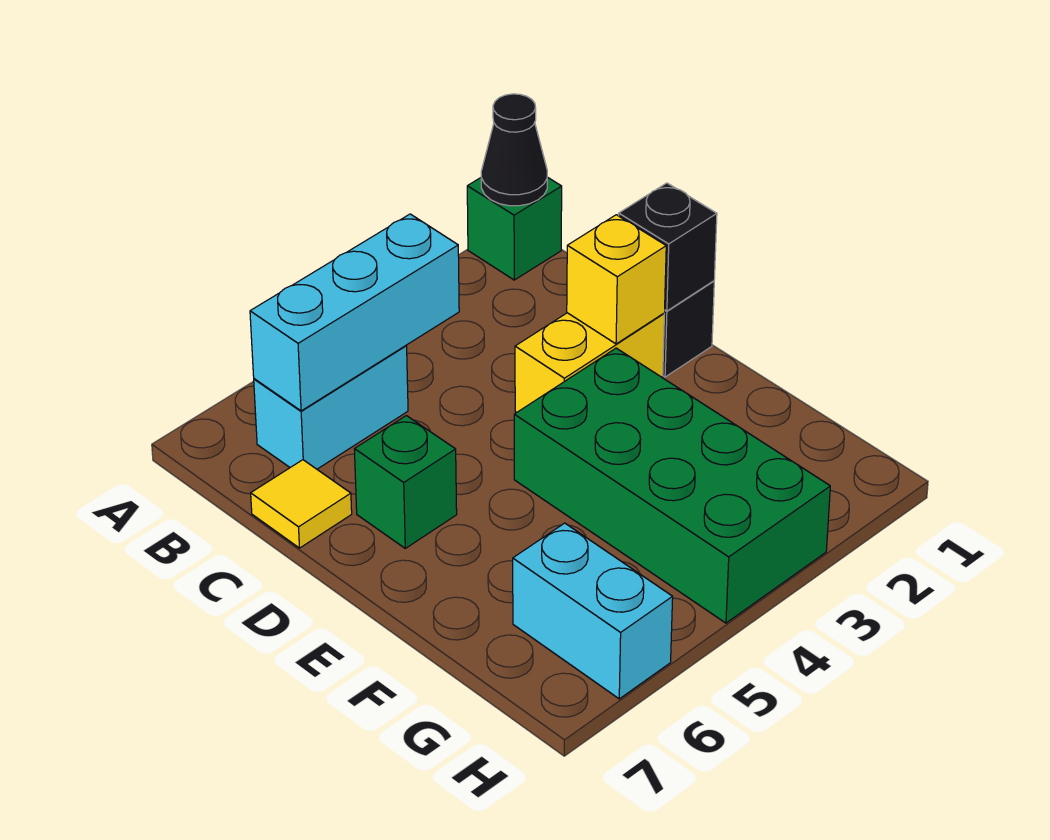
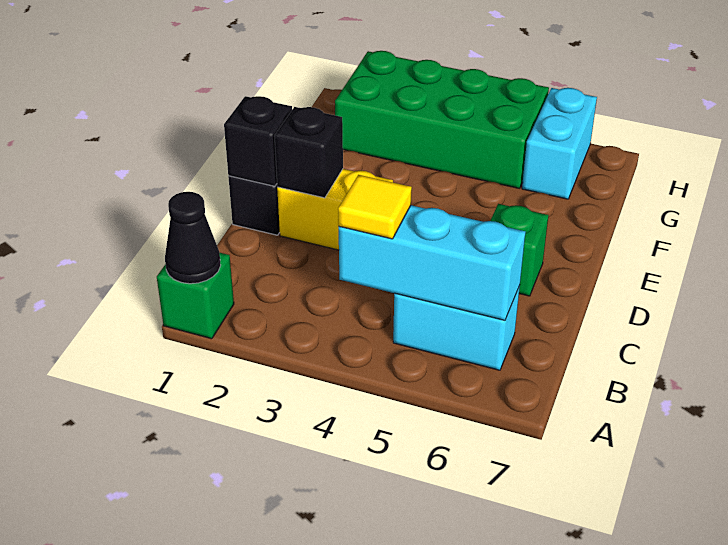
yellow 1x1 tile [251,460,352,548] -> yellow 1x1 tile moved to [338,175,412,239]
yellow 1x1 brick [567,215,666,344] -> black 1x1 brick [274,107,343,198]
green 2x4 brick [514,348,830,623] -> green 2x4 brick turned to [335,51,549,188]

